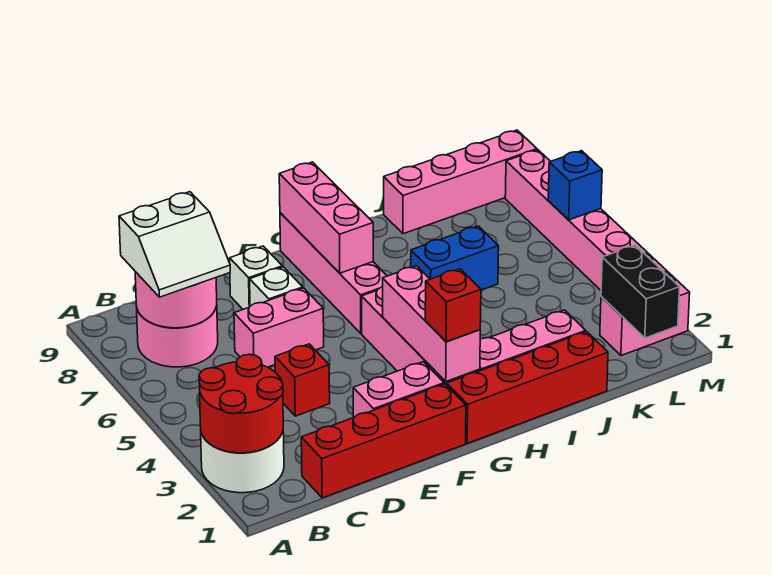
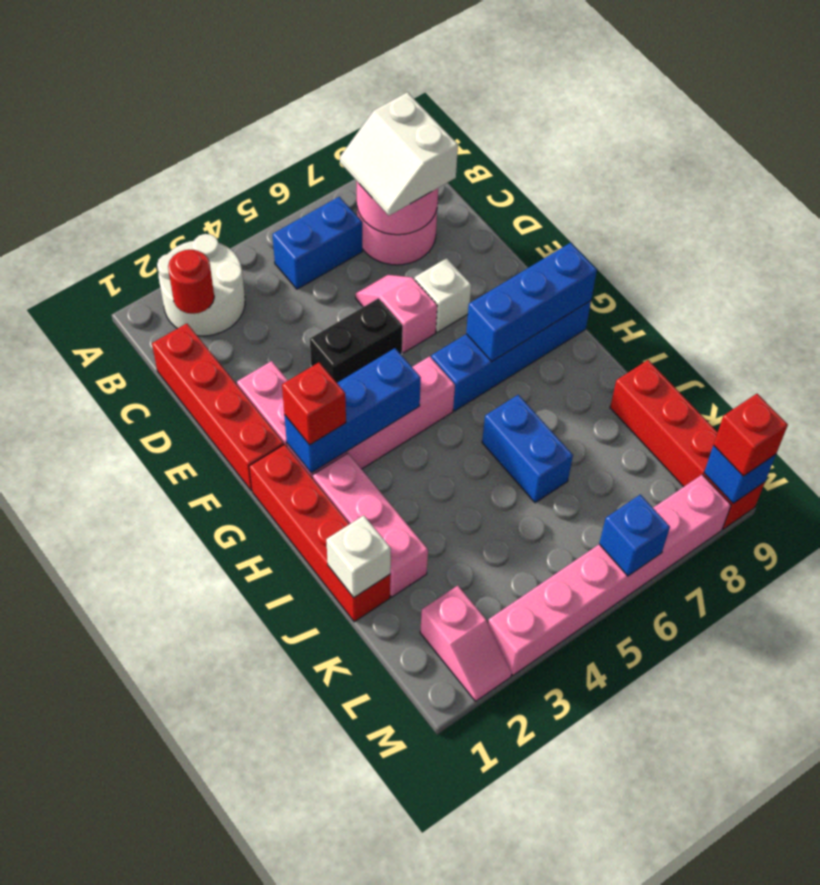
red 2x2 round brick [199,354,283,453] -> red 1x1 round brick [168,250,214,314]
none -> blue 1x2 brick [272,197,362,289]
red 1x1 brick [275,344,330,416] -> red 1x1 brick moved to [714,394,788,476]
pink 1x2 brick [234,288,324,367] -> pink 1x2 slope [356,275,437,353]
white 1x1 brick [230,246,282,309] -> white 1x1 brick moved to [326,515,391,598]
pink 1x3 brick [383,266,480,381] -> blue 1x3 brick [284,348,421,473]
pink 1x4 brick [280,213,387,333] -> blue 1x4 brick [431,301,591,411]
pink 1x3 brick [279,162,373,273] -> blue 1x3 brick [466,243,597,362]
pink 1x4 brick [384,130,537,234] -> red 1x4 brick [610,360,765,529]
black 1x2 brick [601,245,680,338] -> black 1x2 brick moved to [310,298,403,383]
pink 1x2 brick [600,272,690,356] -> pink 1x2 slope [420,586,512,701]
none -> blue 1x1 brick [704,445,776,503]

